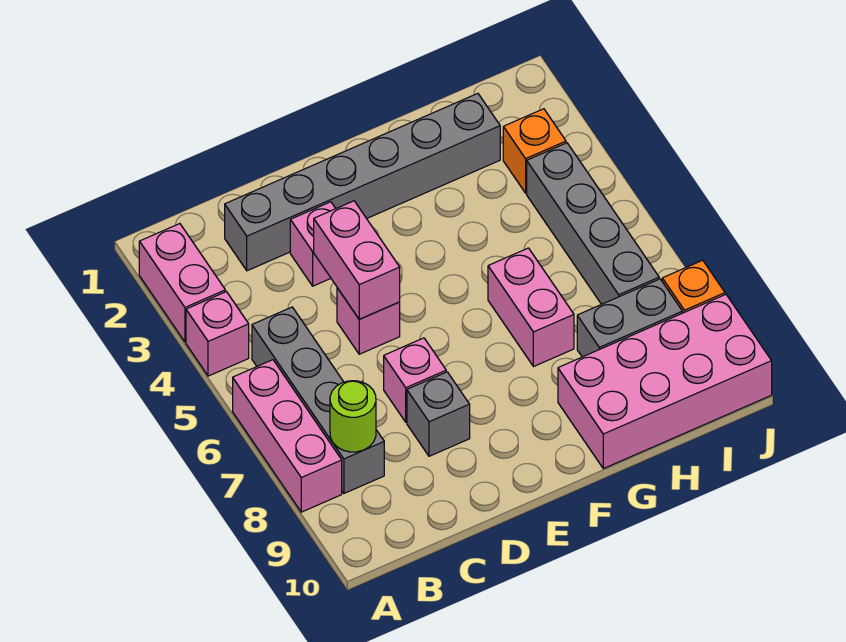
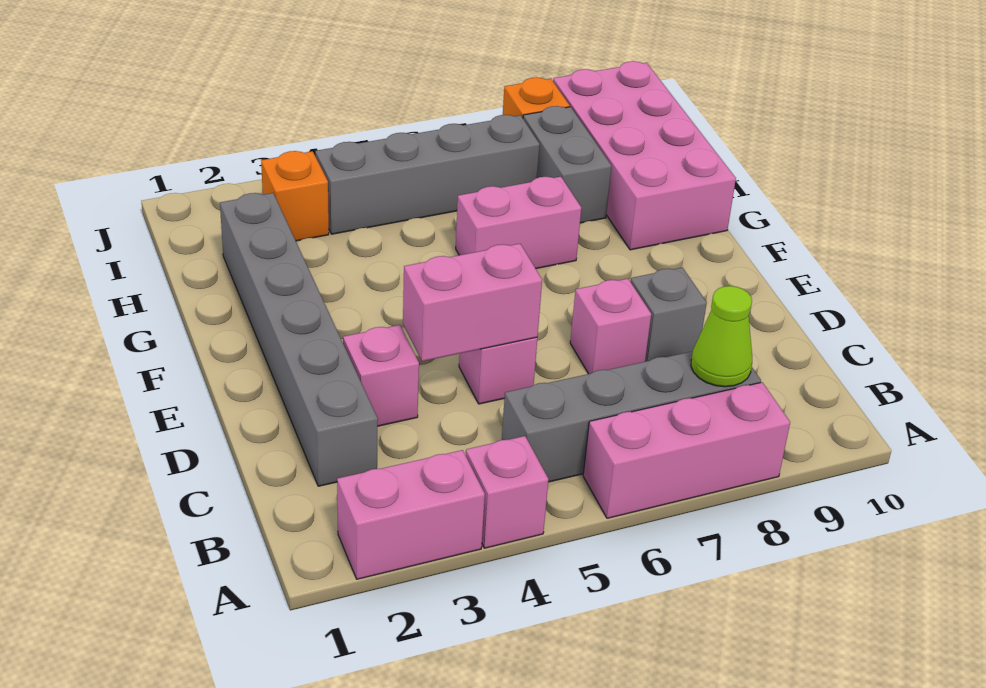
lime 1x1 round brick [330,381,376,452] -> lime 1x1 cone [691,286,752,387]

